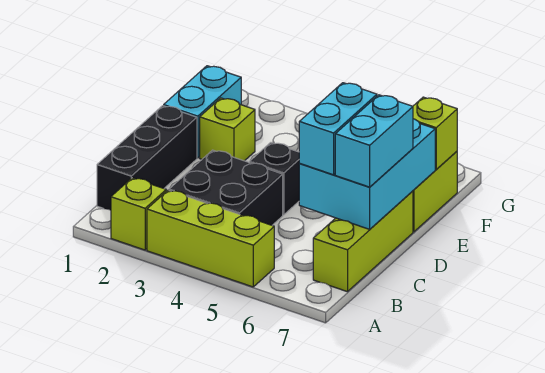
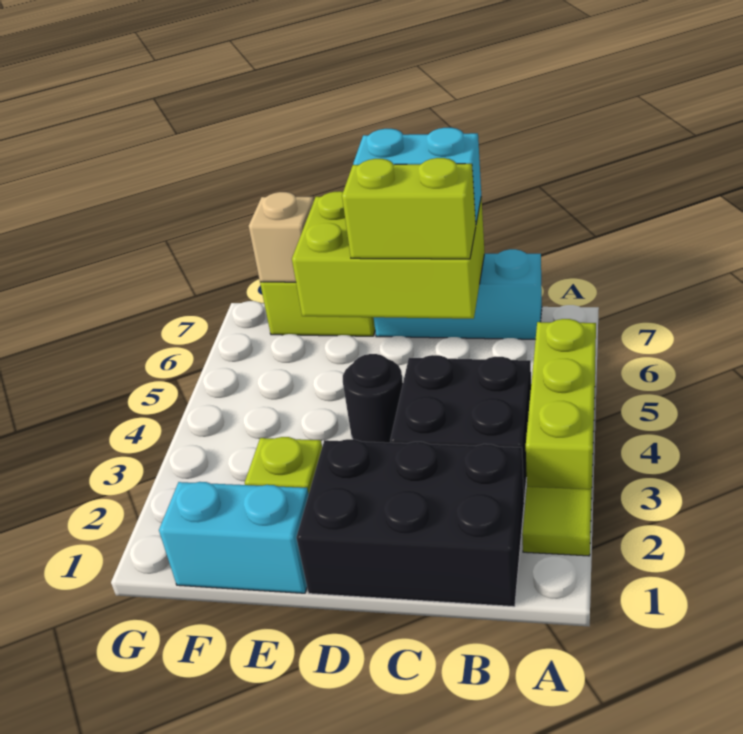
lime 1x1 brick [111,178,166,250] -> lime 1x1 tile [522,487,592,556]
black 1x3 brick [97,106,197,210] -> black 2x3 brick [296,439,524,607]
lime 1x3 brick [313,191,413,292] -> cyan 1x3 brick [374,249,542,339]
cyan 2x3 brick [299,119,435,229] -> lime 2x3 brick [292,191,485,319]
cyan 1x2 brick [299,83,377,175] -> lime 1x2 brick [342,158,476,259]
black 1x1 brick [250,143,300,215] -> black 1x1 round brick [343,354,403,443]
lime 1x1 brick [413,97,457,169] -> tan 1x1 brick [249,192,314,282]

